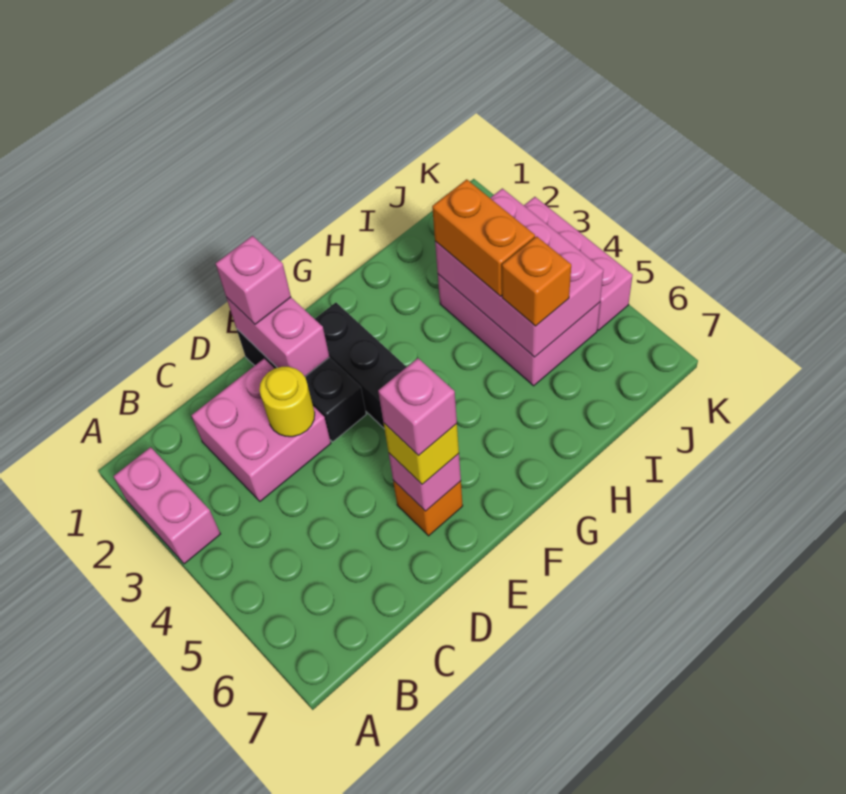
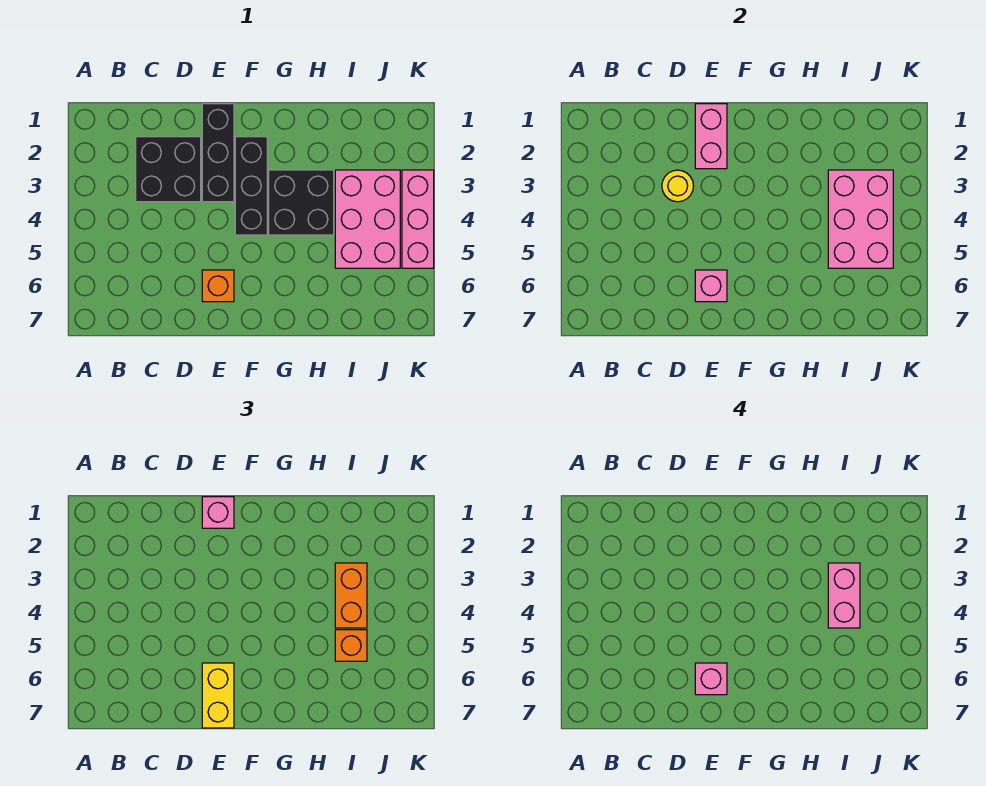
pink 1x2 brick [113,447,220,564] -> pink 1x2 brick moved to [828,563,860,628]
pink 2x2 brick [191,359,331,501] -> black 2x2 brick [136,137,201,202]
yellow 1x1 brick [384,423,459,484] -> yellow 1x2 brick [202,663,234,728]
none -> black 2x2 brick [269,170,334,235]

